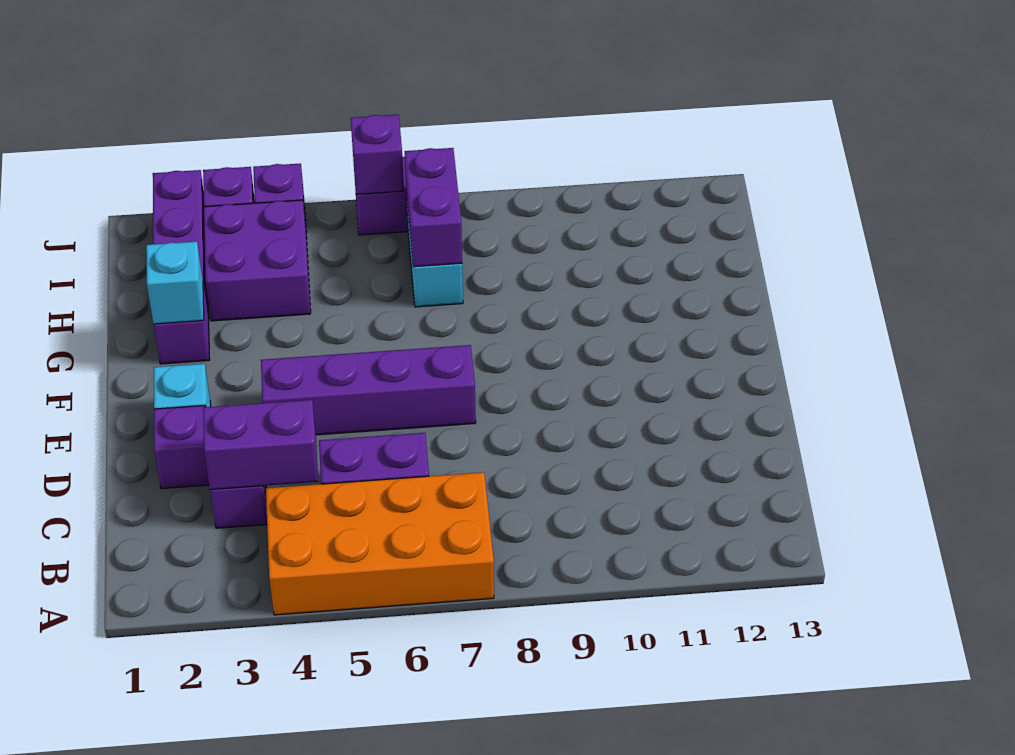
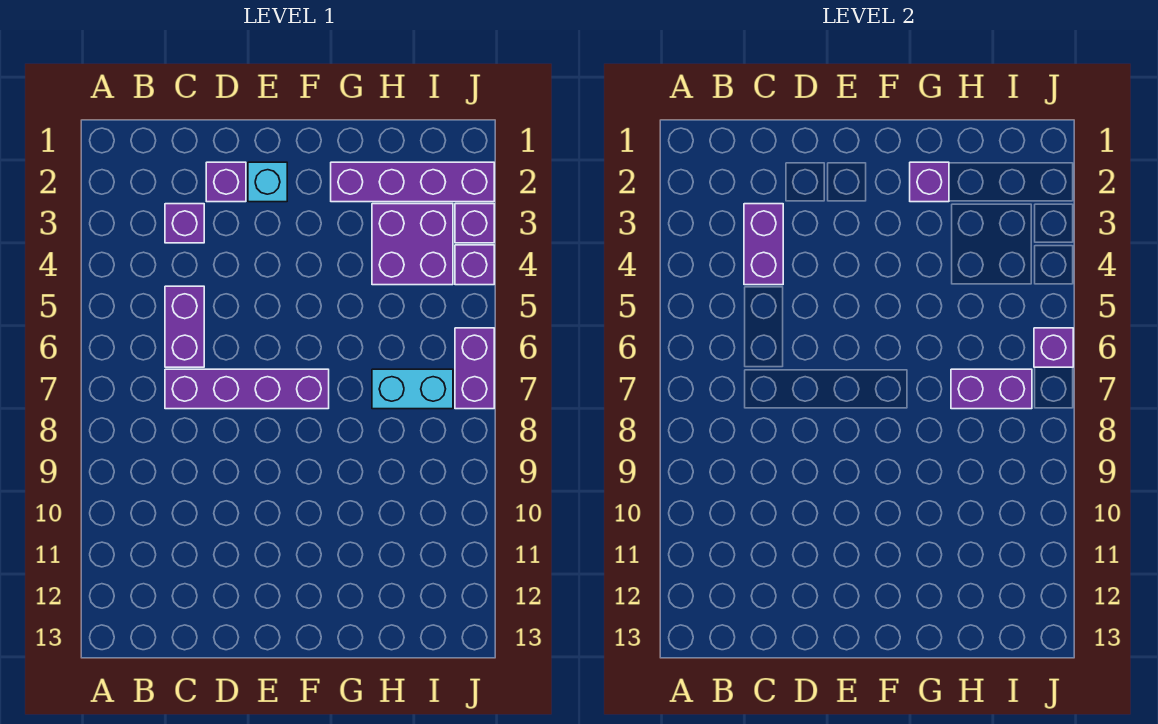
orange 2x4 brick [266,472,494,615] -> none
purple 1x4 brick [261,345,476,435] -> purple 1x4 brick turned to [165,369,329,409]
cyan 1x1 brick [146,242,204,324] -> purple 1x1 brick [910,162,949,202]

